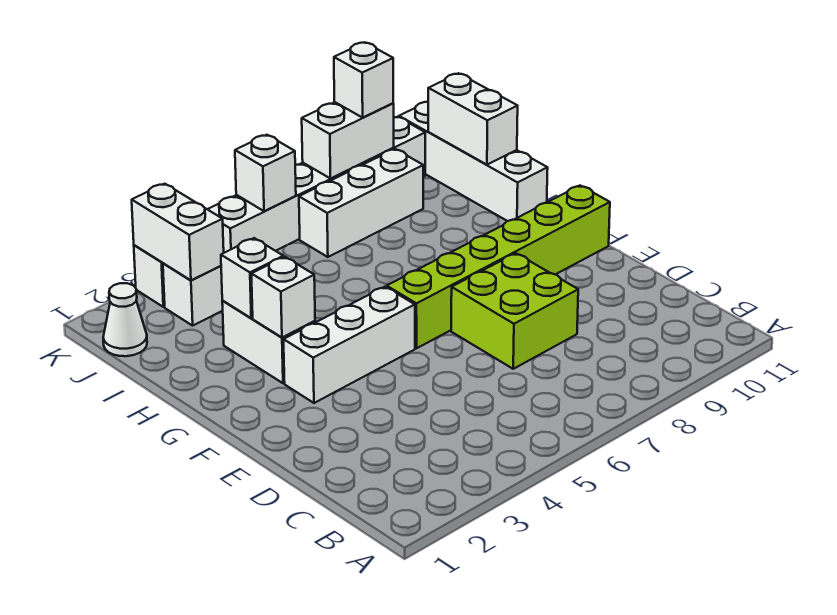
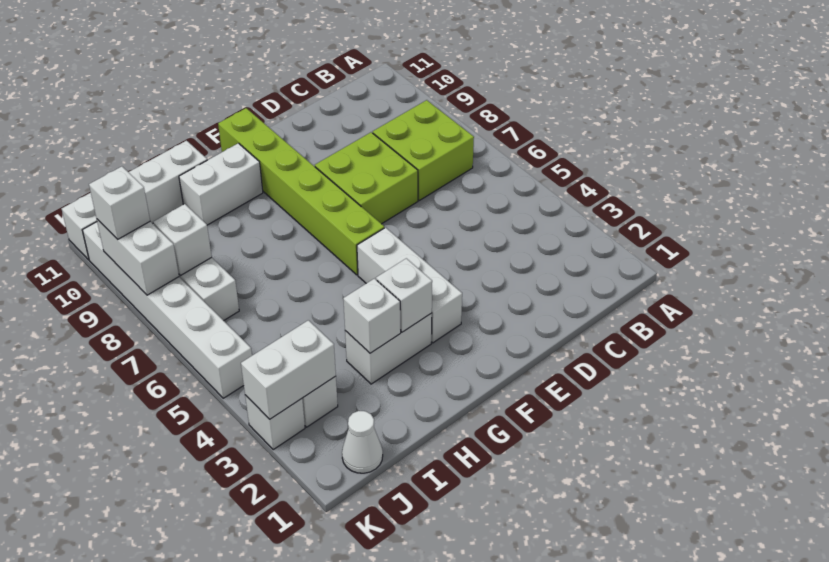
none -> lime 2x2 brick [373,100,474,200]
white 1x2 brick [428,73,518,165] -> white 1x2 brick moved to [179,143,263,225]
white 1x1 brick [235,135,296,211] -> white 1x1 brick moved to [153,204,212,276]

